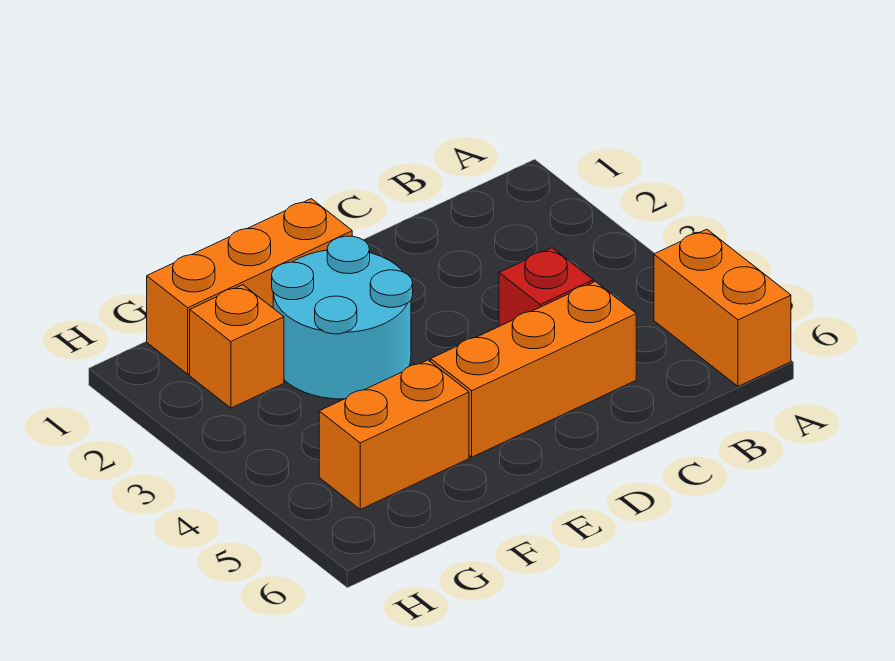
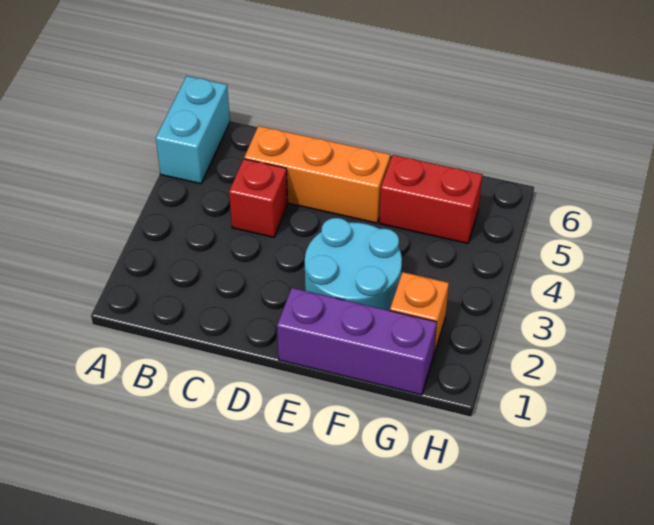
orange 1x2 brick [654,229,791,386] -> cyan 1x2 brick [156,76,230,184]
orange 1x3 brick [147,199,352,374] -> purple 1x3 brick [277,288,437,395]
orange 1x2 brick [319,360,469,509] -> red 1x2 brick [380,155,483,243]

